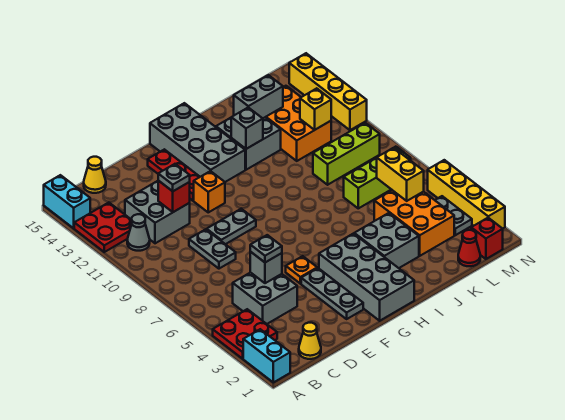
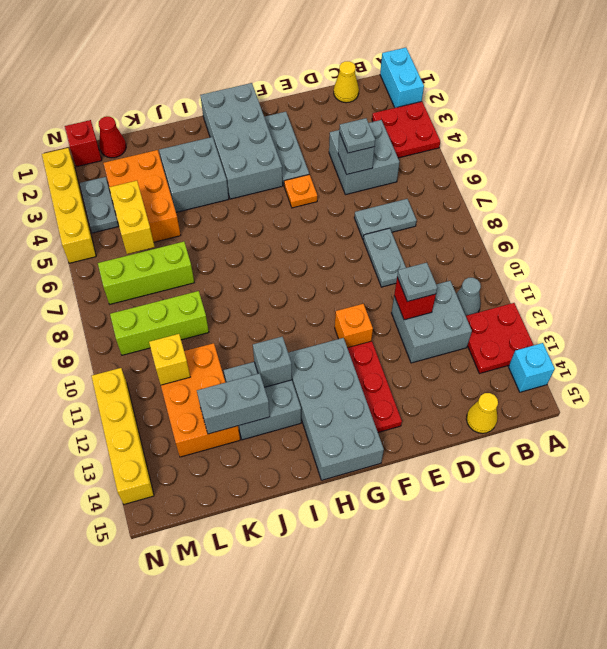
cyan 1x2 brick [44,175,90,228] -> cyan 1x1 brick [509,343,555,392]
grey 1x2 plate [207,209,256,244] -> grey 1x2 plate moved to [354,199,417,239]

